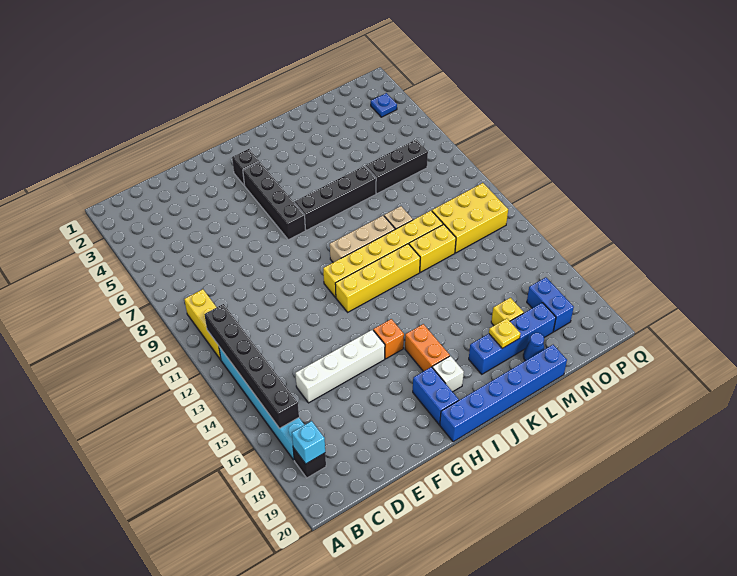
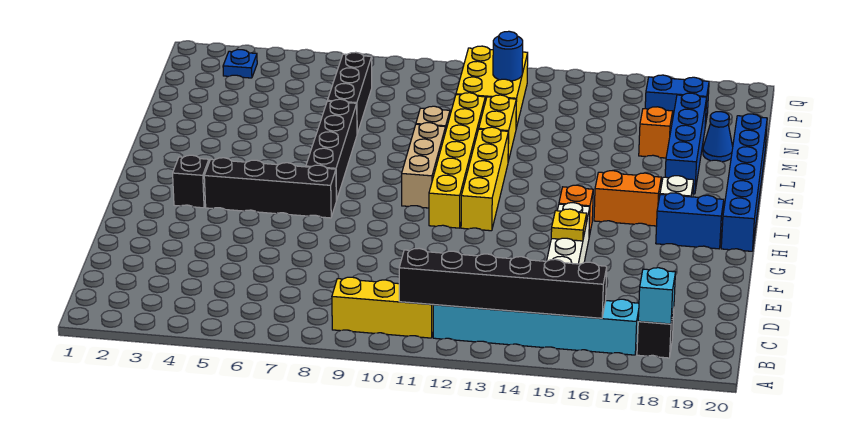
yellow 1x1 plate [489,318,520,348] -> yellow 1x1 plate moved to [551,209,587,241]
yellow 1x1 brick [491,298,524,325] -> orange 1x1 brick [639,107,673,158]
none -> blue 1x1 round brick [493,31,523,81]

